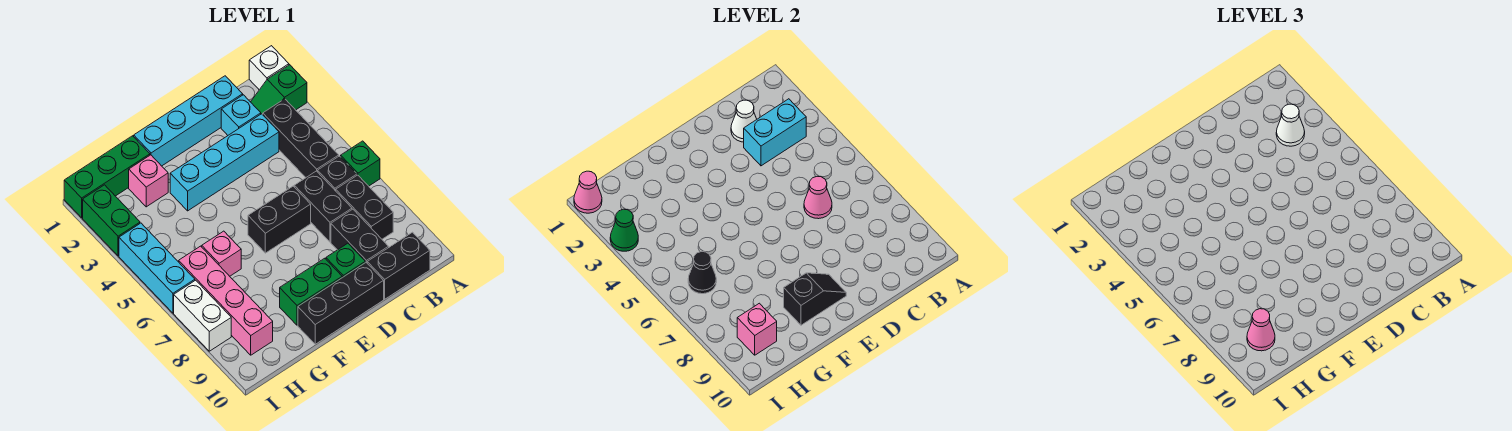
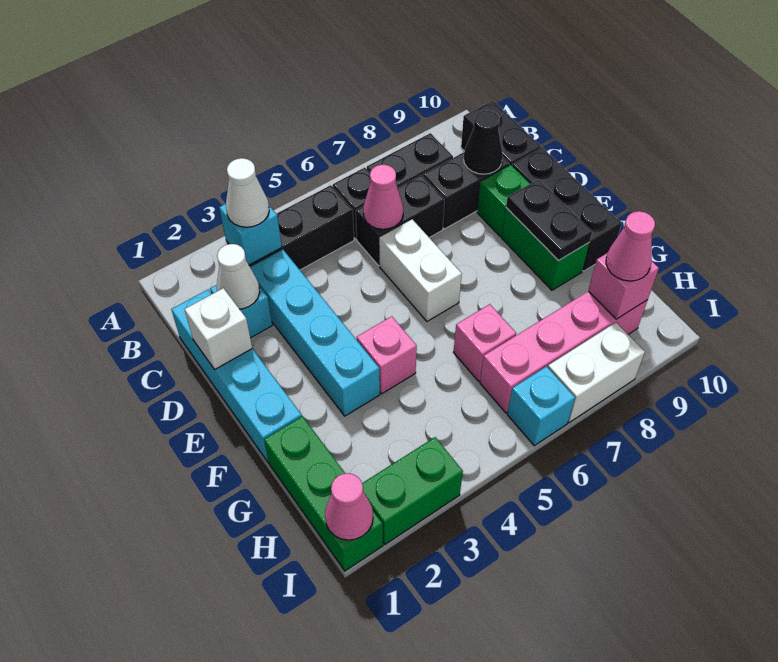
white 1x1 brick [249,46,289,90] -> white 1x1 brick moved to [185,288,252,370]
green 1x2 slope [251,65,307,115] -> none
green 1x1 brick [341,141,380,186] -> none
cyan 1x2 brick [744,99,806,166] -> cyan 1x1 brick [219,204,282,265]
black 1x2 brick [248,186,311,253] -> white 1x2 brick [379,219,462,321]
black 1x2 slope [784,273,846,325] -> black 1x2 plate [506,179,592,261]
pink 1x1 brick [129,155,168,207] -> pink 1x1 brick moved to [357,316,417,394]
black 1x1 cone [688,252,716,294] -> black 1x1 cone moved to [464,110,503,174]
green 1x1 cone [610,209,638,251] -> none
cyan 1x3 brick [119,223,195,313] -> cyan 1x1 brick [507,366,575,446]

